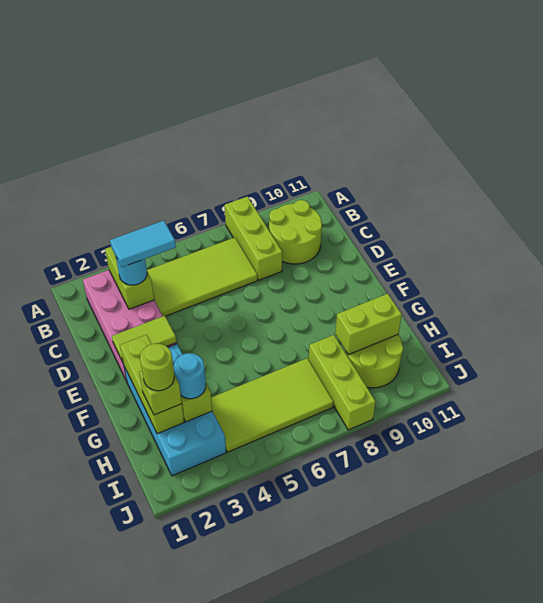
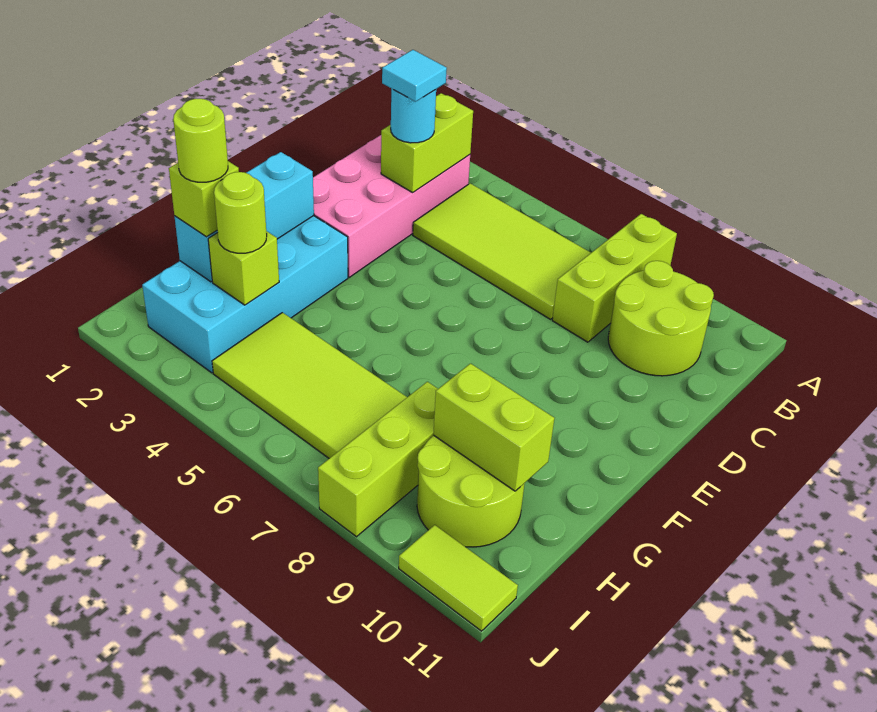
cyan 1x2 tile [110,221,176,267] -> cyan 1x1 tile [382,50,447,102]
lime 1x2 tile [112,316,176,362] -> lime 1x2 tile moved to [399,525,518,631]
lime 1x3 brick [120,335,184,434] -> cyan 1x3 brick [174,152,314,282]
cyan 1x1 round brick [174,353,206,399] -> lime 1x1 round brick [214,172,267,253]

